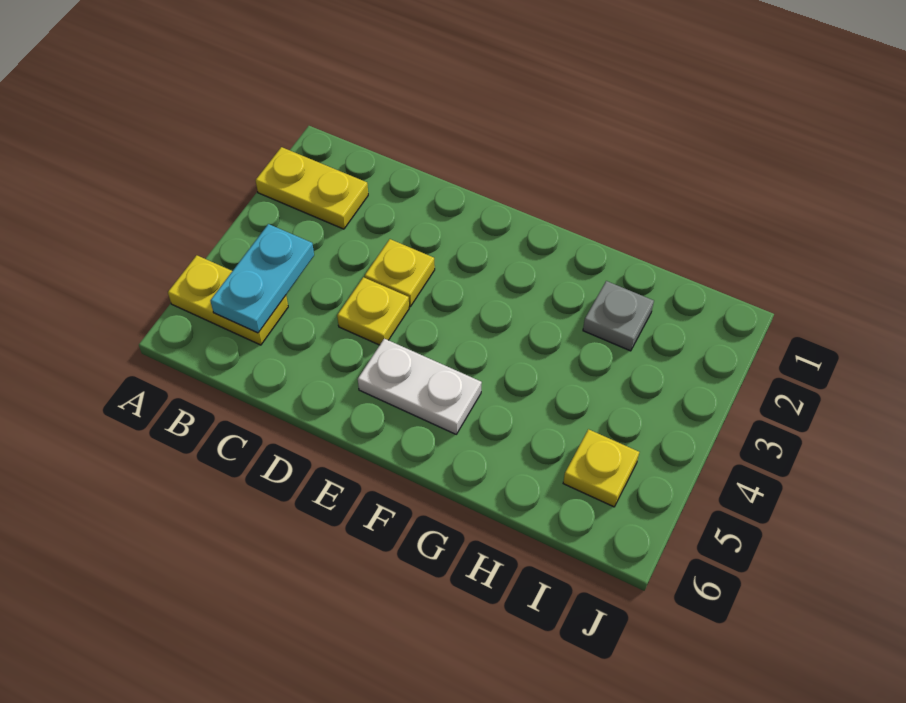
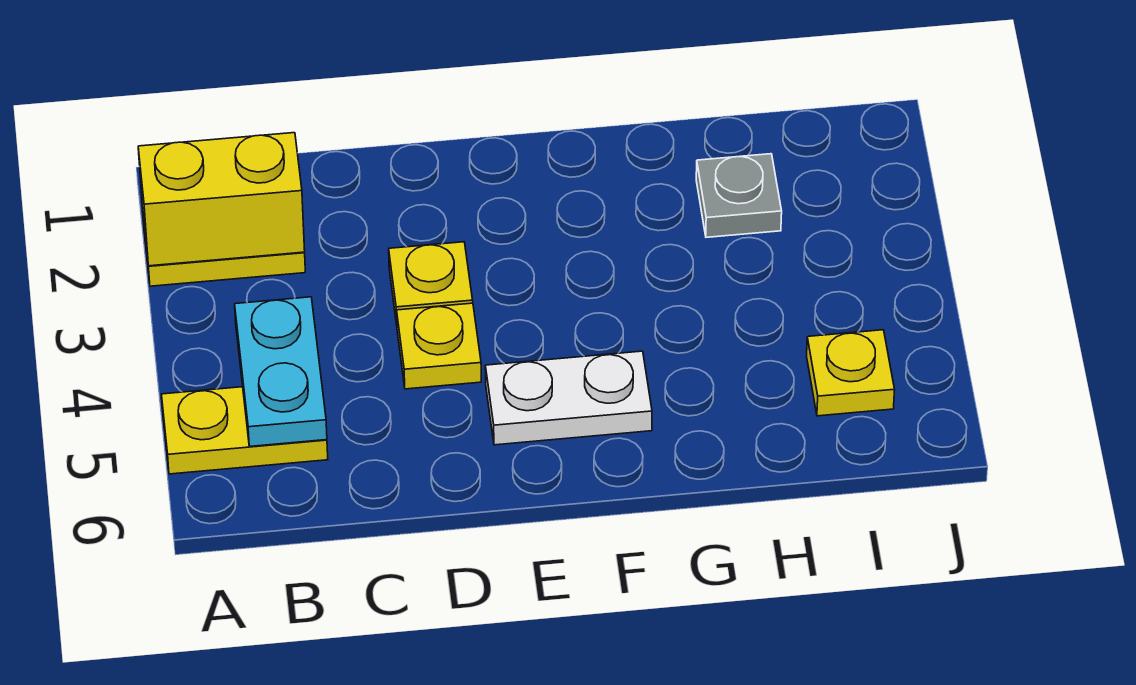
none -> yellow 1x2 brick [138,133,305,266]

